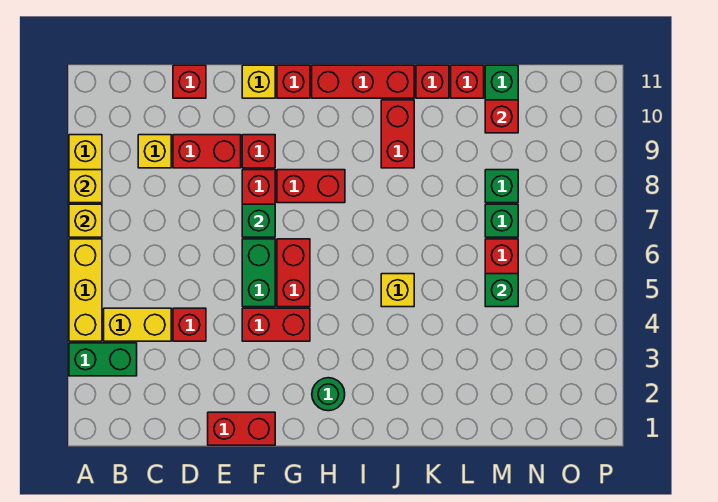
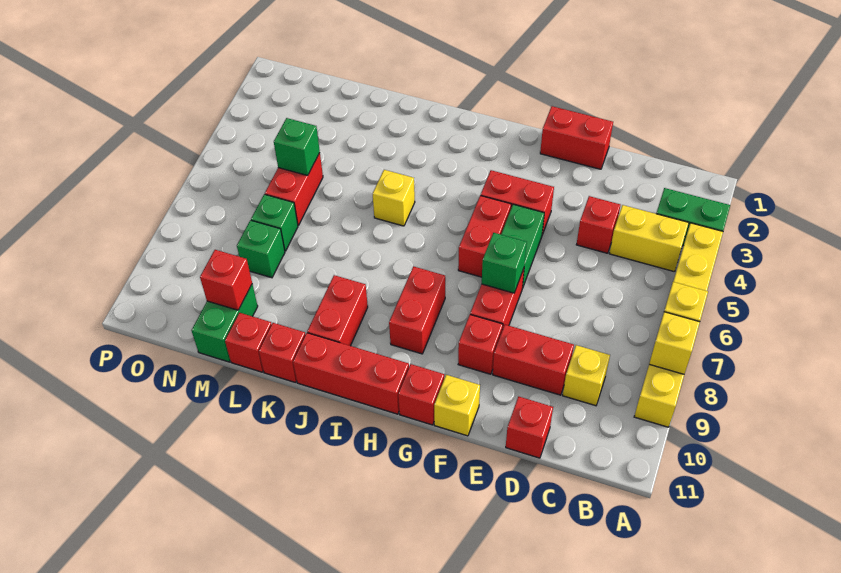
red 1x2 brick [277,170,345,203] -> red 1x2 brick turned to [389,266,445,354]
green 1x1 round brick [312,378,345,411] -> none

